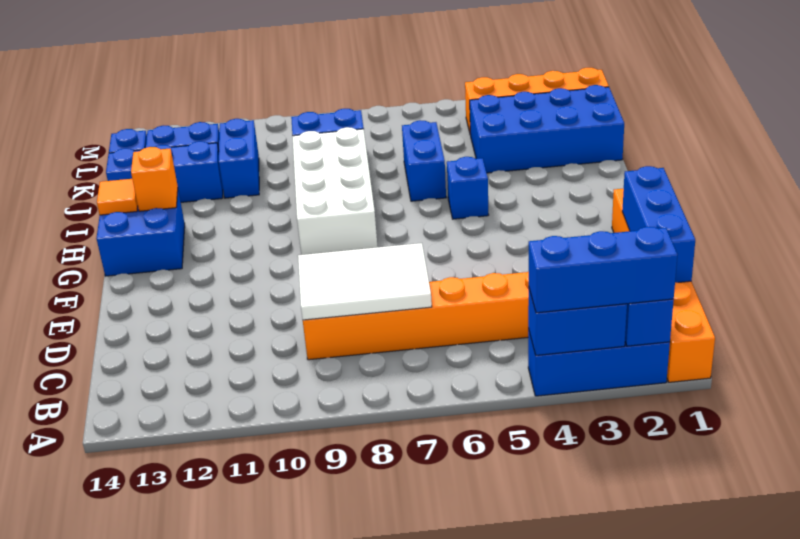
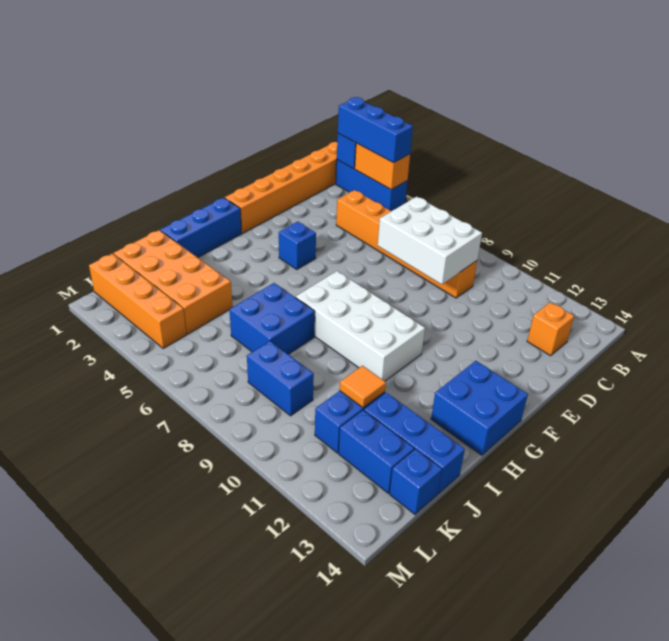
blue 1x2 brick [528,289,627,355] -> orange 1x2 brick [355,143,410,189]
blue 1x3 brick [622,166,695,283] -> blue 1x3 brick moved to [160,198,242,257]
white 2x3 tile [298,243,432,320] -> white 2x3 brick [378,197,482,284]
white 2x4 brick [292,127,378,255] -> white 2x4 brick turned to [296,271,425,381]
blue 1x1 brick [447,157,489,219] -> blue 1x1 brick moved to [279,222,316,270]
orange 1x1 brick [131,147,178,211] -> orange 1x1 brick moved to [527,302,574,356]
orange 1x1 tile [97,179,138,215] -> orange 1x1 tile moved to [340,366,386,408]
blue 1x2 brick [402,120,446,201] -> blue 2x2 brick [229,283,315,354]
blue 2x4 brick [470,85,624,173] -> orange 2x4 brick [114,230,233,334]

